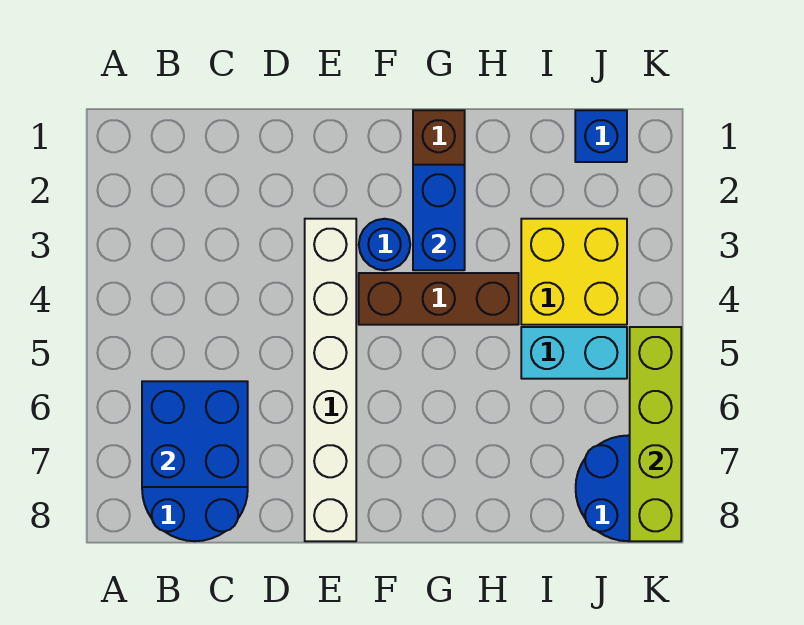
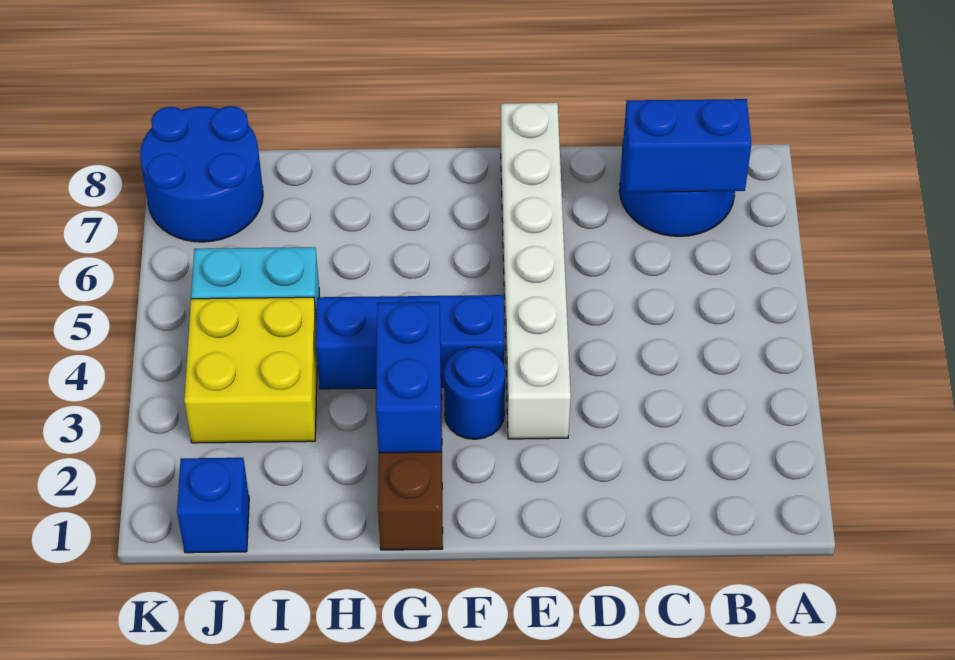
blue 2x2 brick [142,381,248,487] -> blue 1x2 brick [623,99,751,192]
brown 1x3 brick [359,273,519,325] -> blue 1x3 brick [316,295,504,389]
lime 1x4 brick [630,327,681,541] -> none

